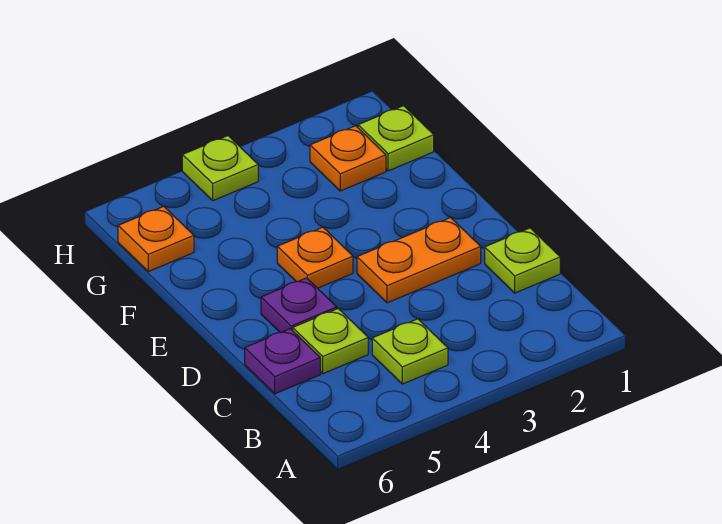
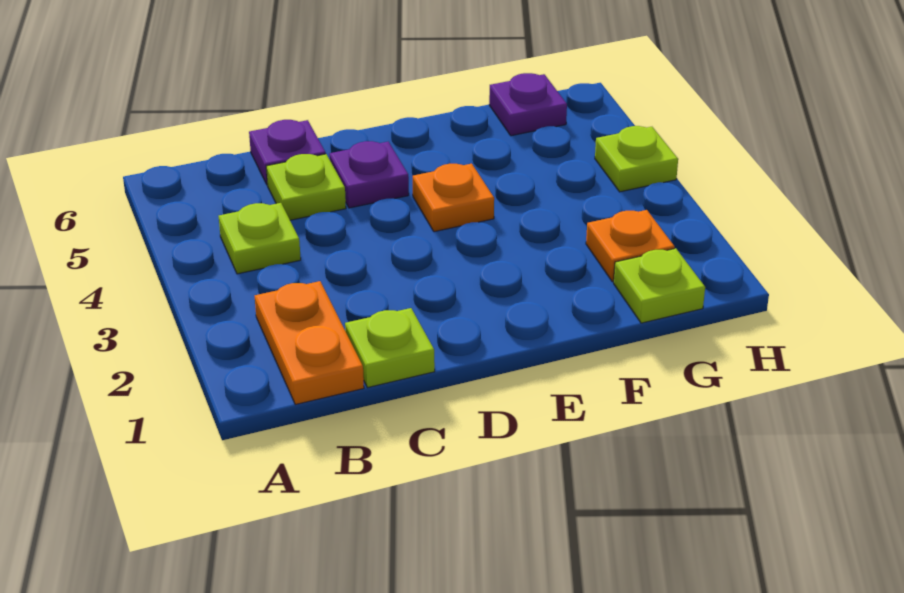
orange 1x2 plate [357,217,481,303] -> orange 1x2 plate moved to [255,281,364,405]
orange 1x1 plate [118,206,194,271] -> purple 1x1 plate [489,73,567,136]

